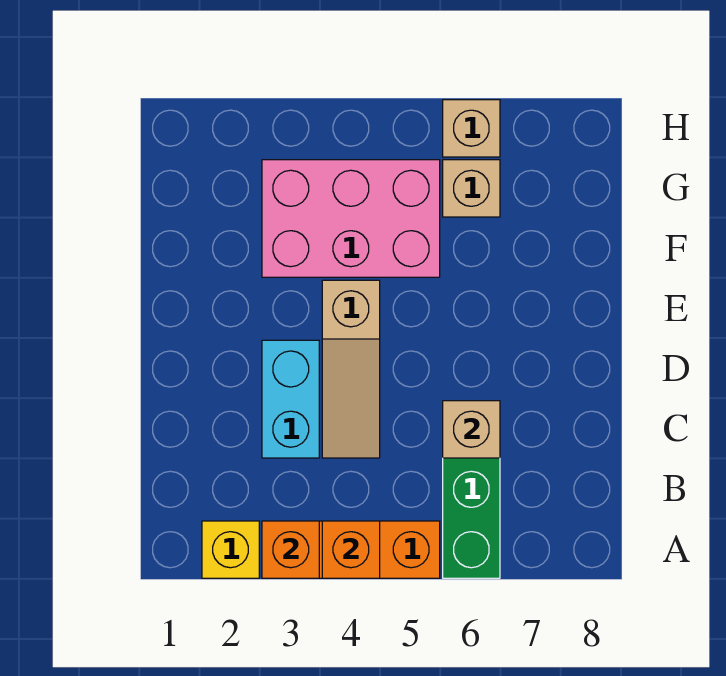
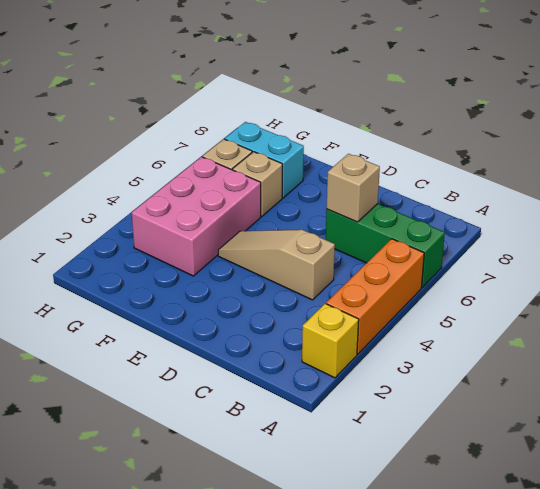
orange 1x1 brick [262,521,319,578] -> none
orange 1x1 brick [322,521,380,578] -> none
cyan 1x2 brick [262,340,319,458] -> cyan 1x2 brick moved to [225,122,304,198]
tan 1x3 slope [322,280,380,458] -> tan 1x3 slope turned to [218,230,335,300]
tan 1x1 brick [443,100,500,157] -> tan 1x1 brick moved to [233,152,282,217]

